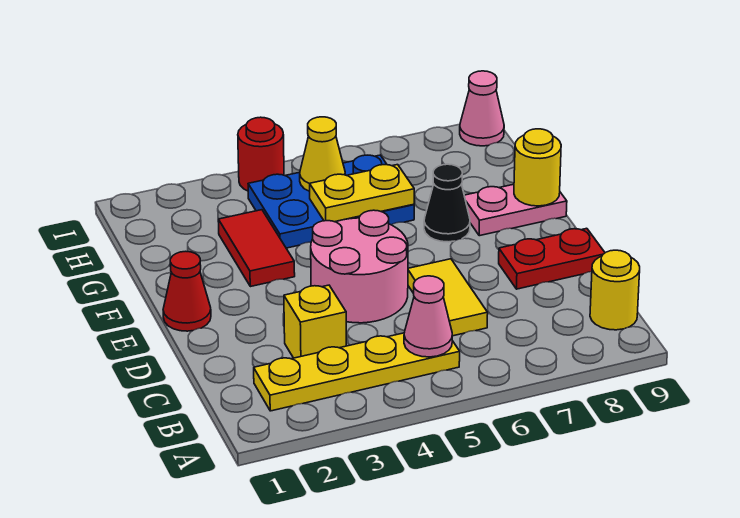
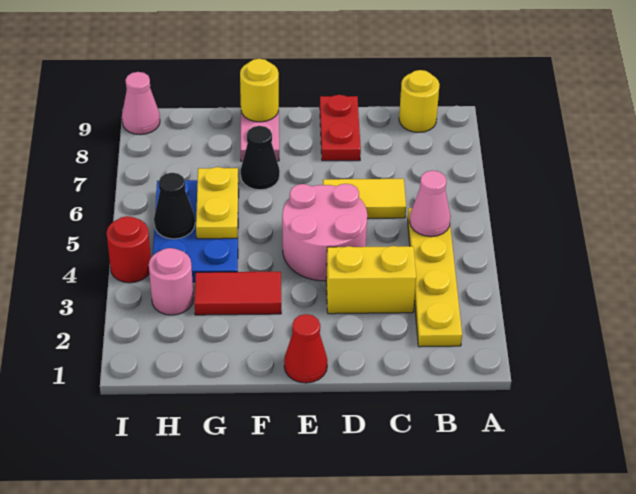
yellow 1x1 brick [284,285,346,358] -> yellow 1x2 brick [326,246,416,314]
none -> pink 1x1 round brick [149,248,194,315]
yellow 1x1 cone [300,117,345,191] -> black 1x1 cone [154,173,195,239]

